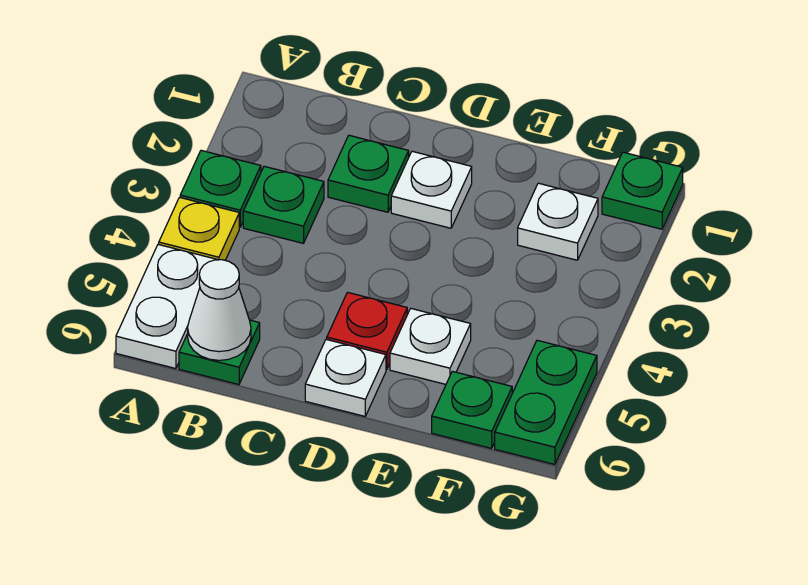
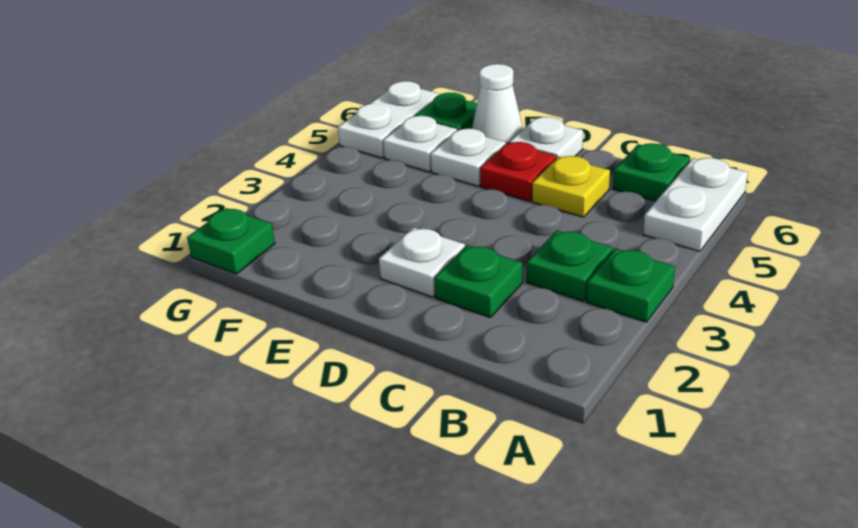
yellow 1x1 plate [159,197,239,260] -> yellow 1x1 plate moved to [532,156,610,217]
white 1x1 cone [188,260,251,360] -> white 1x1 cone moved to [472,64,523,144]
white 1x1 plate [518,183,598,260] -> white 1x1 plate moved to [383,116,457,172]
green 1x2 plate [495,340,597,464] -> white 1x2 plate [338,81,439,158]

